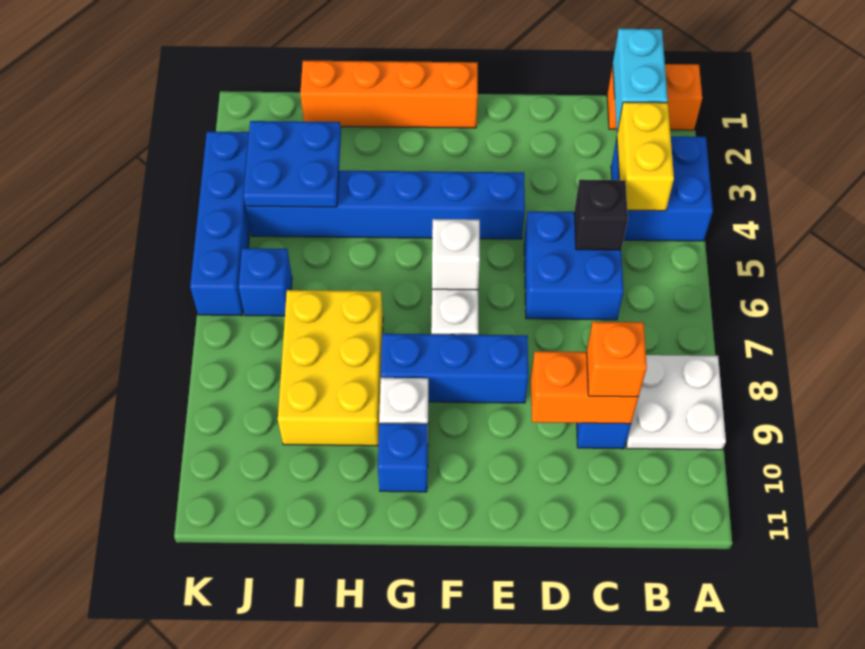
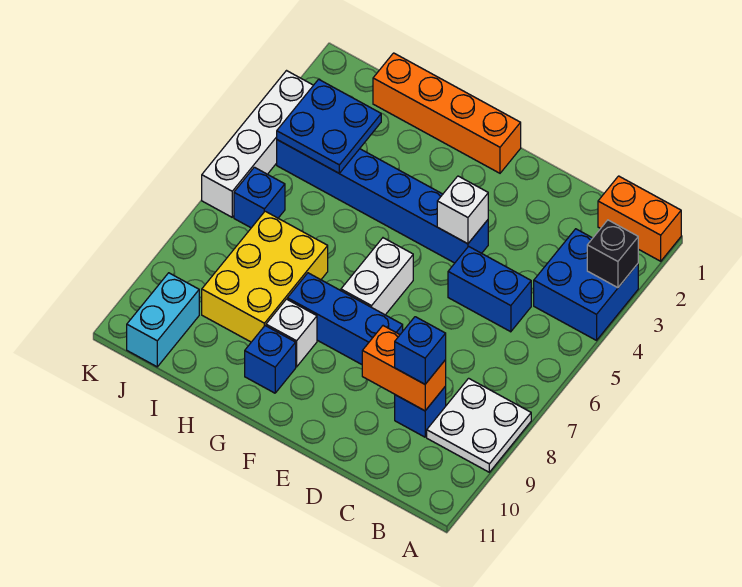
cyan 1x2 brick [613,29,668,132] -> cyan 1x2 brick moved to [127,273,199,367]
yellow 1x2 brick [617,102,674,211] -> none
blue 2x2 brick [524,211,624,320] -> blue 1x2 brick [448,246,531,332]
black 1x1 brick [574,180,628,250] -> black 1x1 brick moved to [587,220,638,288]
orange 1x1 brick [587,322,647,397] -> blue 1x1 brick [395,317,446,384]
white 1x1 brick [432,219,480,290] -> white 1x1 brick moved to [437,176,488,244]
blue 1x4 brick [190,132,250,316] -> white 1x4 brick [202,71,313,217]

